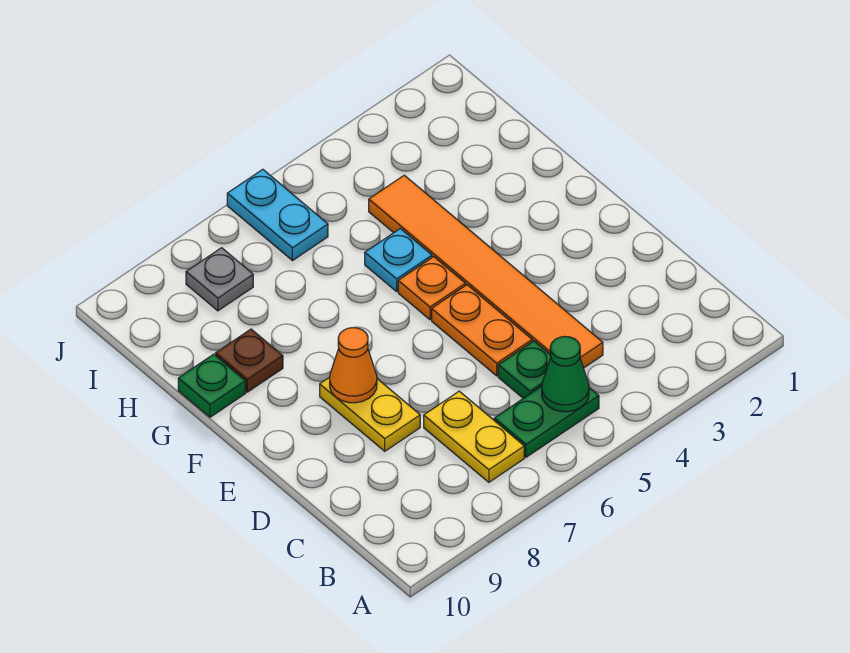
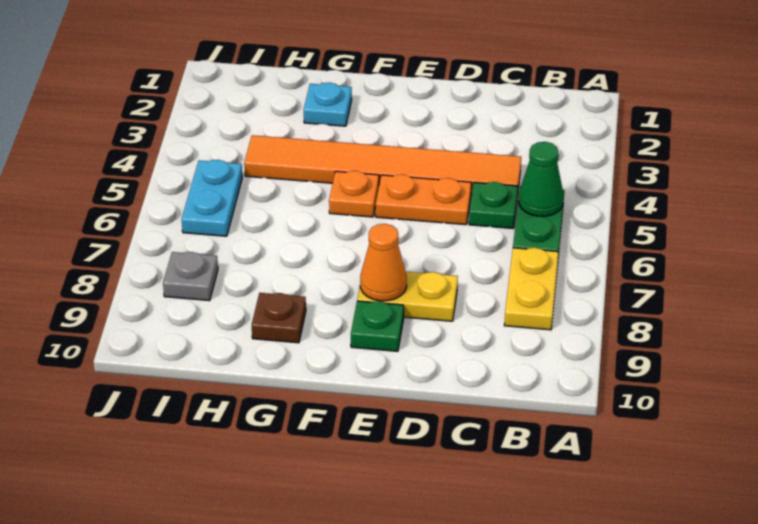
yellow 1x2 plate [424,391,524,482] -> yellow 1x2 plate turned to [504,248,559,330]
cyan 1x1 plate [365,229,432,292] -> cyan 1x1 plate moved to [304,82,352,126]
green 1x1 plate [178,354,246,417] -> green 1x1 plate moved to [351,301,404,351]
cyan 1x2 plate [227,169,328,261] -> cyan 1x2 plate turned to [182,160,242,236]

